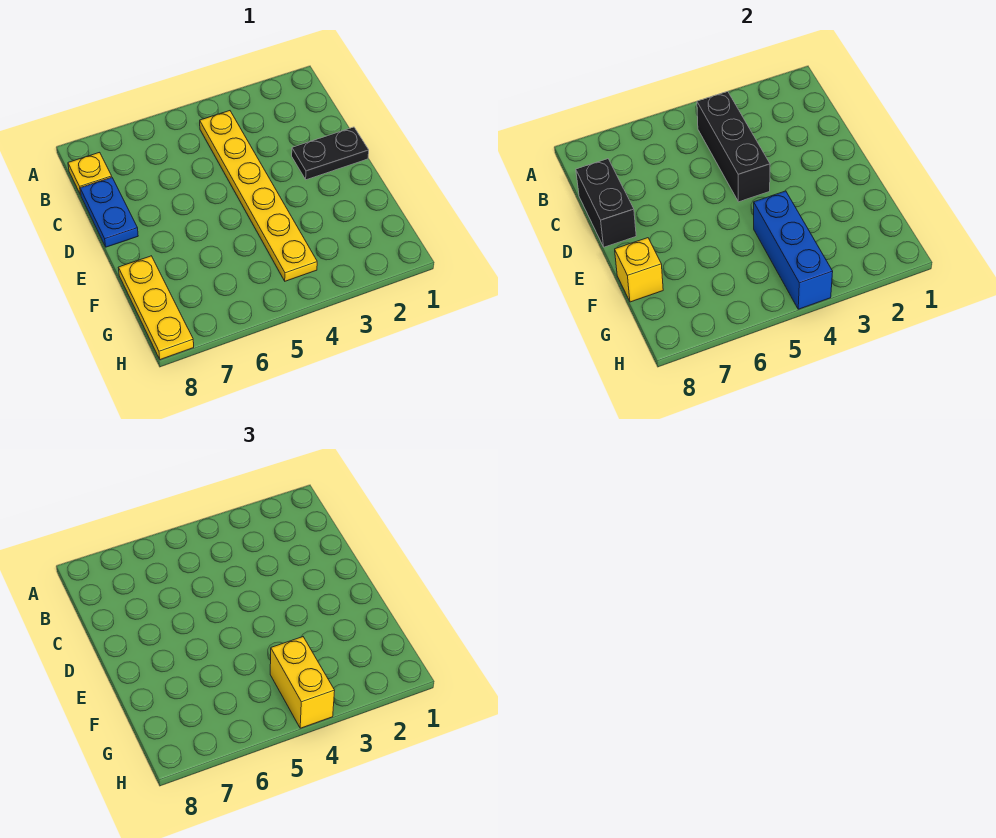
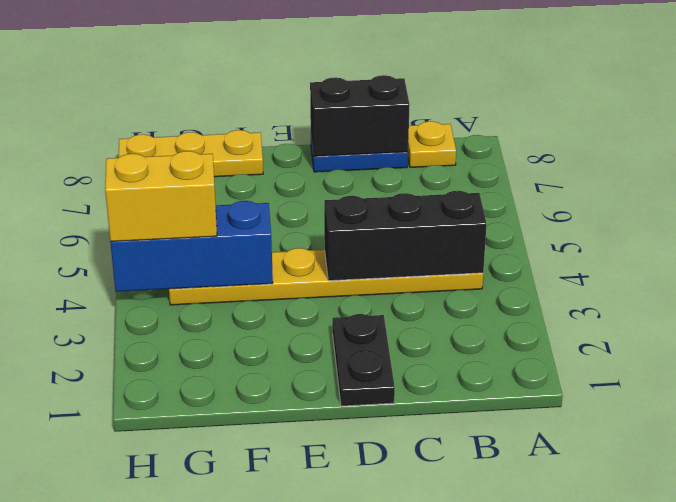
yellow 1x1 brick [615,238,663,302] -> none

